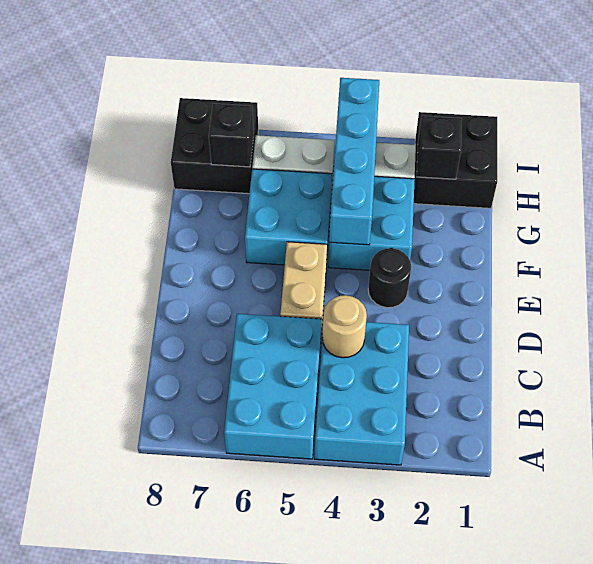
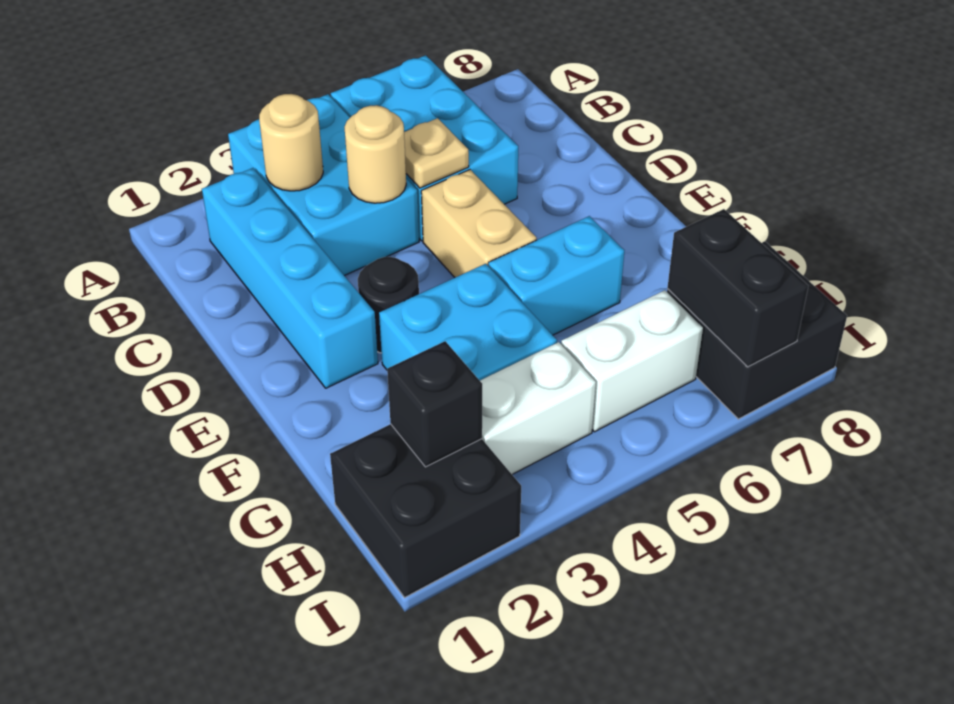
none -> tan 1x1 round brick [259,94,323,191]
none -> tan 1x1 plate [404,118,469,188]
cyan 1x4 brick [329,78,379,245] -> cyan 1x4 brick moved to [202,168,378,388]
cyan 2x2 brick [245,169,332,265] -> cyan 1x2 brick [488,216,624,335]
black 1x1 brick [209,104,254,167] -> black 1x2 brick [667,209,808,367]

